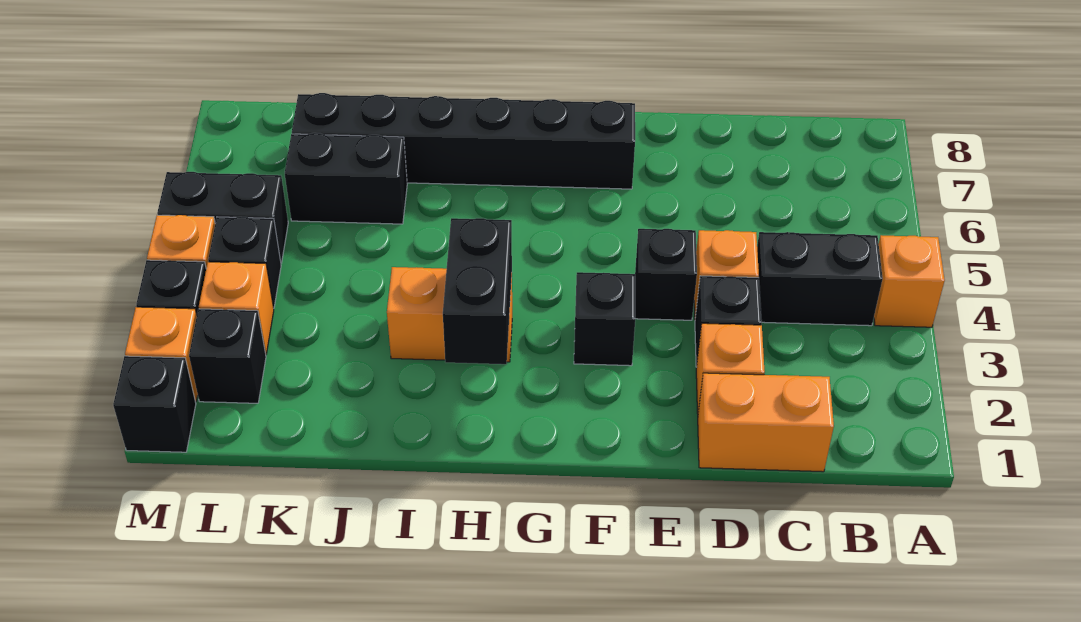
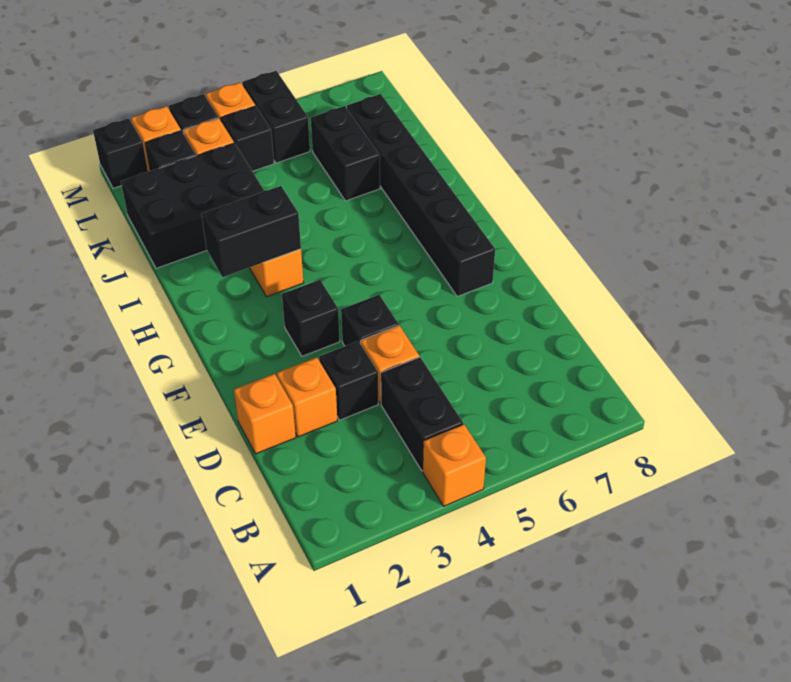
orange 1x2 brick [698,373,834,472] -> orange 1x1 brick [234,374,296,454]
none -> black 2x3 brick [121,143,264,268]

